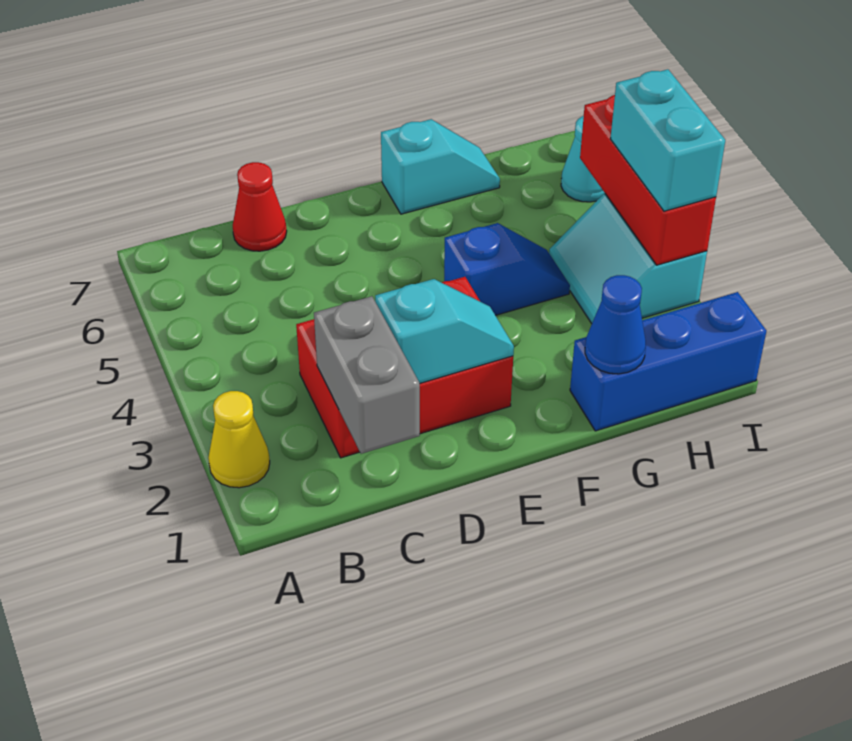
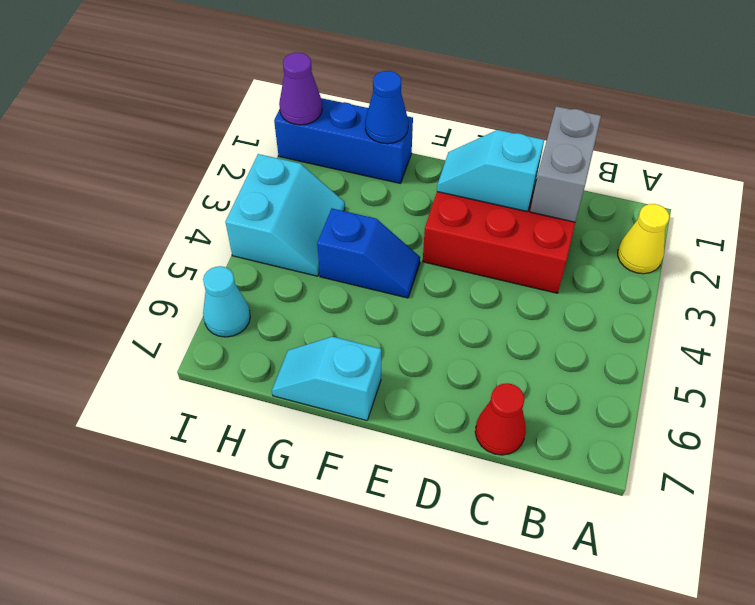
blue 1x2 slope [444,223,570,315] -> blue 1x2 slope turned to [317,209,420,298]
none -> purple 1x1 cone [279,53,322,125]
red 1x3 brick [580,95,716,265] -> none
cyan 1x2 brick [610,69,725,211] -> none

